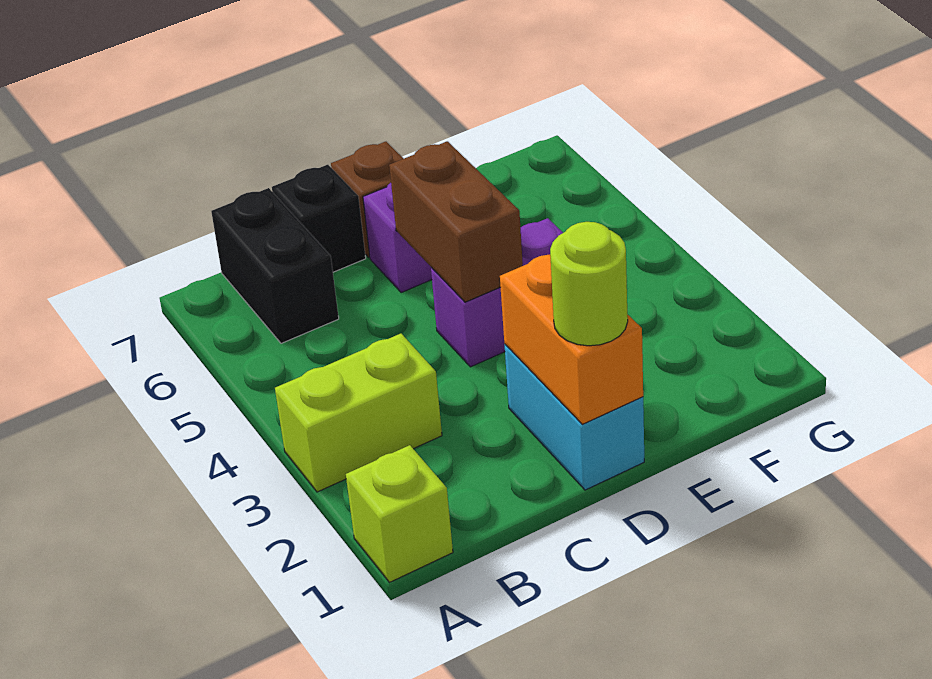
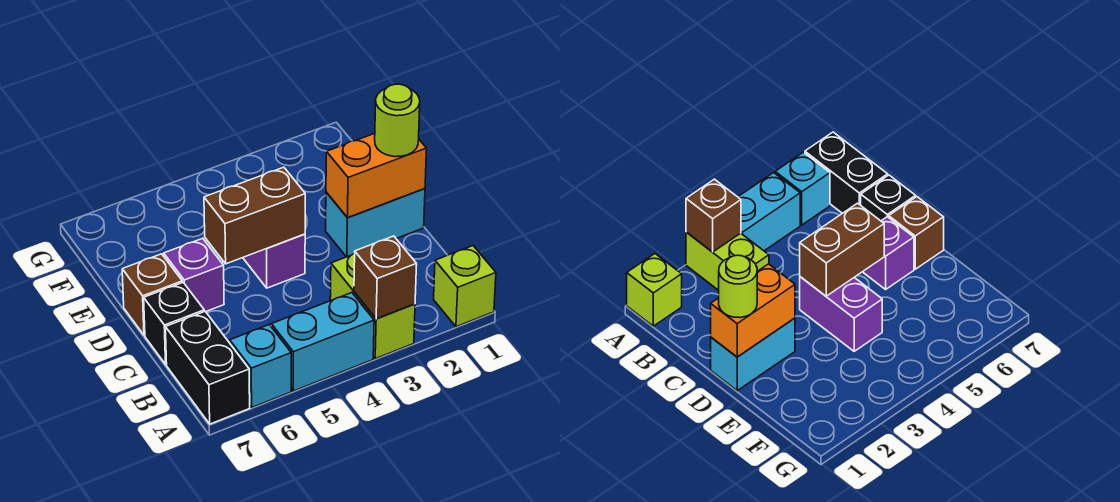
none -> brown 1x1 brick [354,236,417,319]
none -> cyan 1x2 brick [271,293,374,391]
none -> cyan 1x1 brick [230,325,291,407]
black 1x2 brick [211,188,339,343] -> black 1x2 brick turned to [165,311,250,424]

